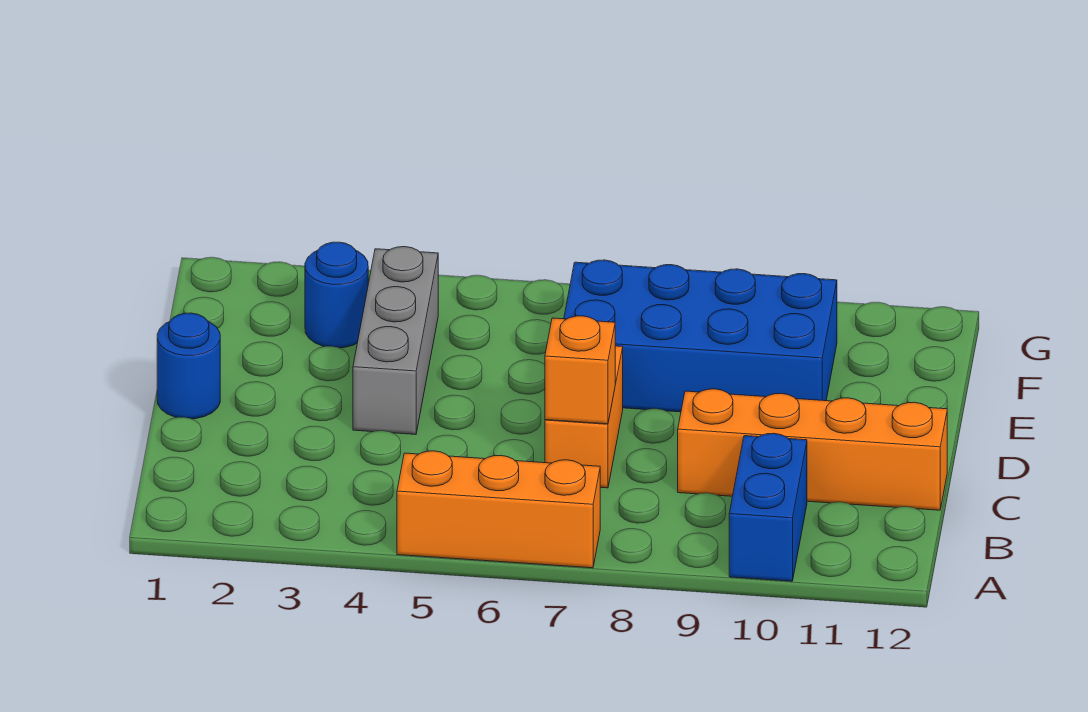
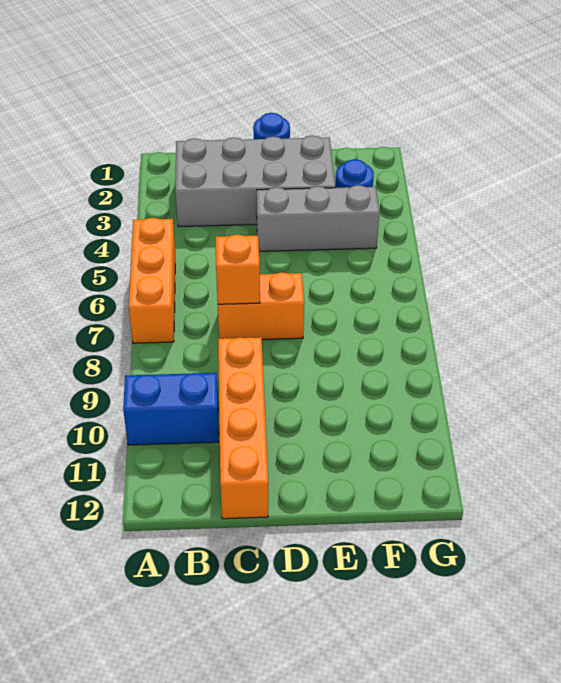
none -> grey 2x4 brick [175,136,335,227]
blue 2x4 brick [564,260,837,412] -> none

